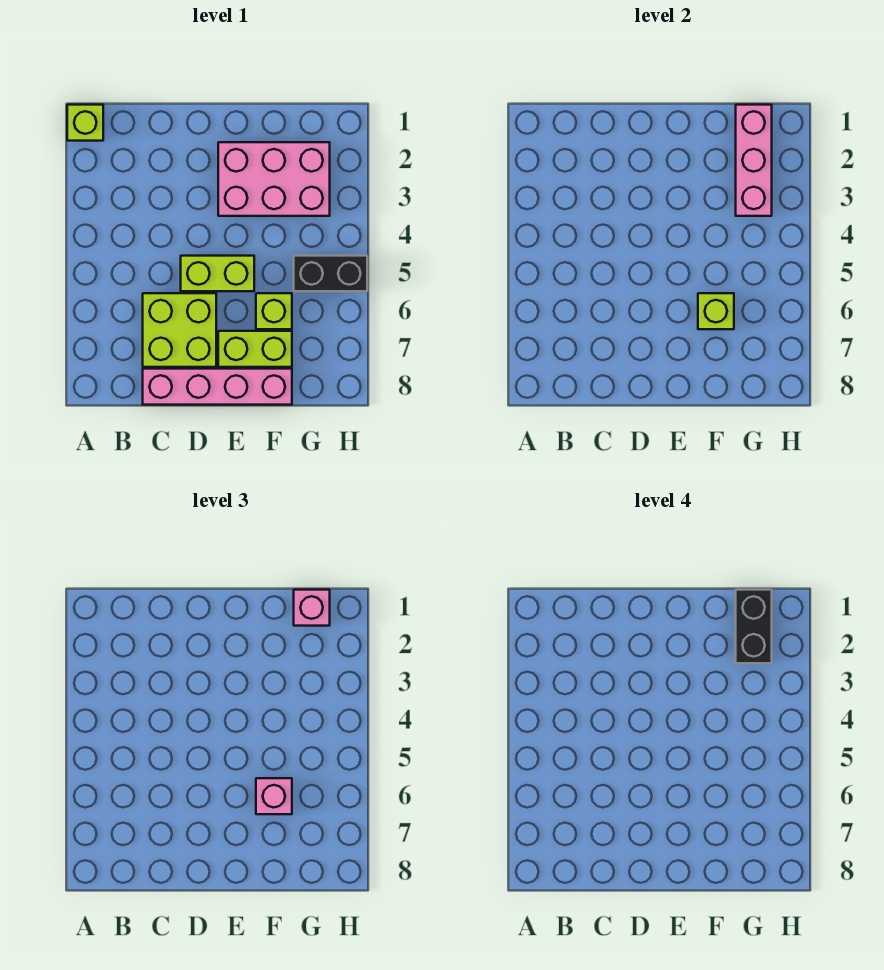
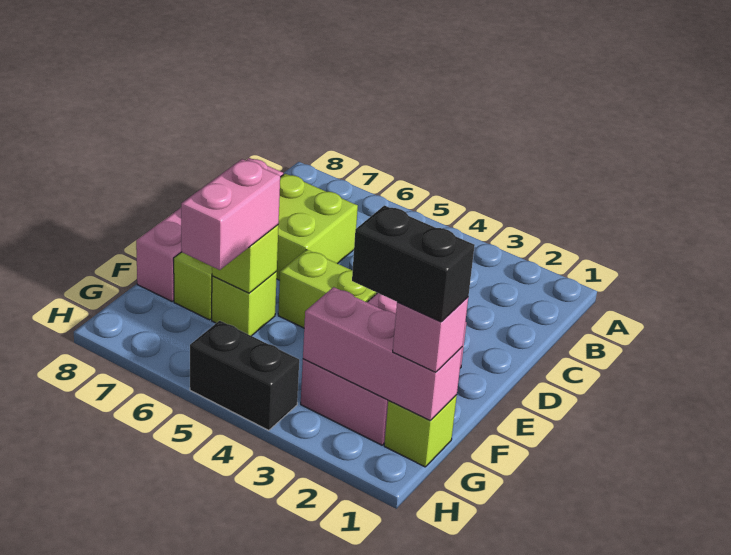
lime 1x1 brick [67,105,103,141] -> lime 1x1 brick moved to [384,395,457,467]
lime 1x2 brick [181,256,254,291] -> lime 1x2 brick turned to [278,250,377,328]
pink 1x1 brick [256,778,292,814] -> pink 1x2 brick [181,159,280,270]
black 1x2 brick [294,256,367,291] -> black 1x2 brick turned to [190,321,299,430]

